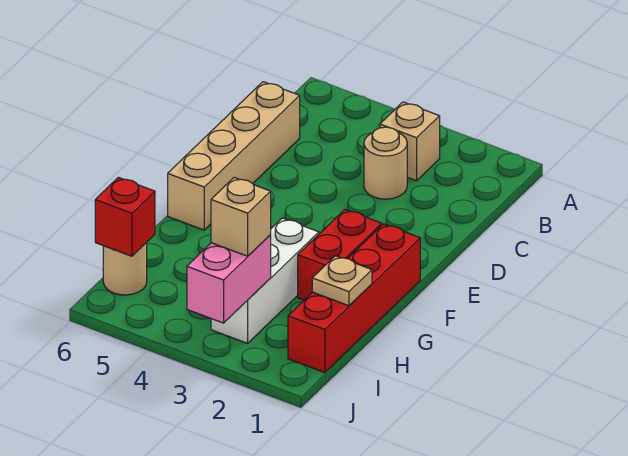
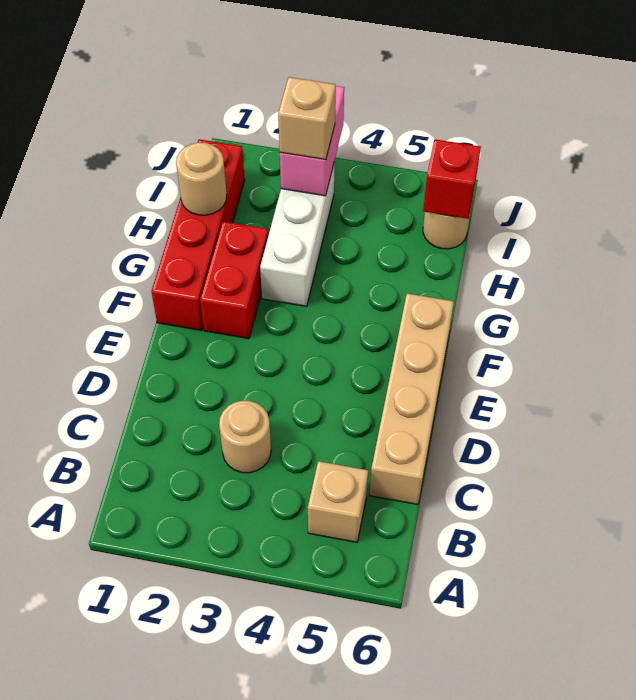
tan 1x1 brick [380,102,440,181] -> tan 1x1 brick moved to [308,461,368,542]
tan 1x1 plate [312,256,372,306] -> tan 1x1 round brick [176,143,227,215]

